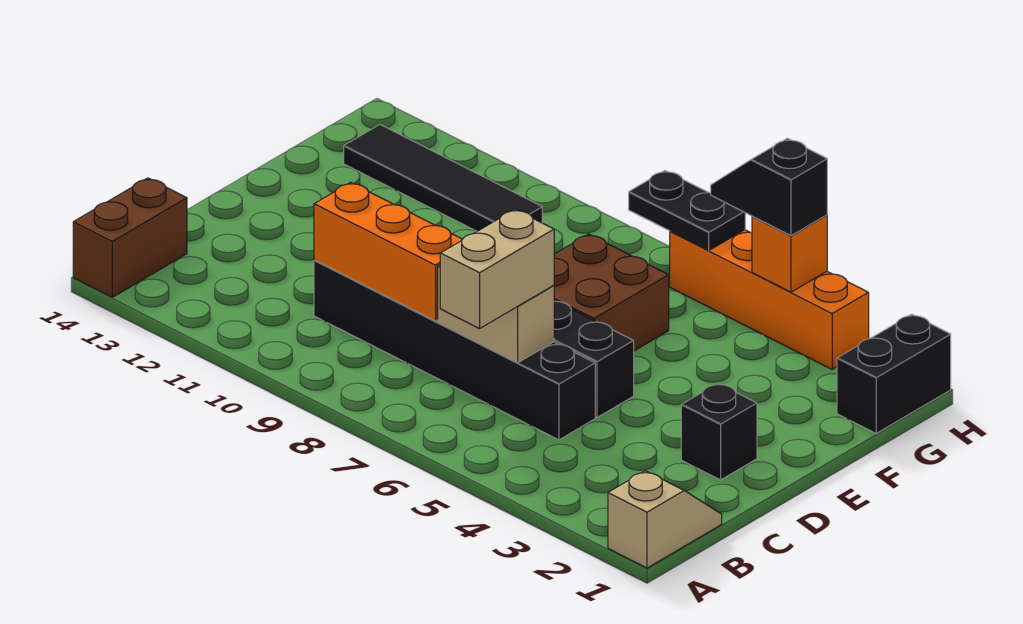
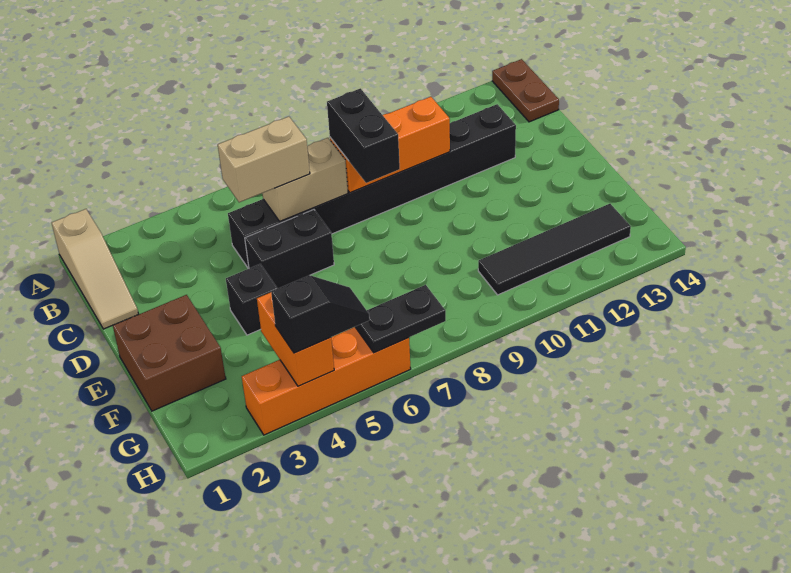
tan 1x2 slope [608,471,722,568] -> tan 1x3 slope [52,209,139,329]
brown 1x2 brick [73,178,187,297] -> brown 1x2 plate [492,59,559,122]
tan 1x2 brick [440,210,554,329] -> tan 1x2 brick turned to [218,117,310,202]
black 1x6 brick [314,260,595,440] -> black 1x8 brick [228,104,516,269]
black 1x1 brick [681,383,757,480] -> black 1x1 brick moved to [226,264,277,335]
brown 2x2 brick [554,234,669,351] -> brown 2x2 brick moved to [113,295,226,411]
black 1x2 brick [837,314,951,433] -> black 1x2 brick moved to [327,88,400,183]
orange 1x1 brick [752,215,827,292] -> orange 1x2 brick [257,292,334,386]

